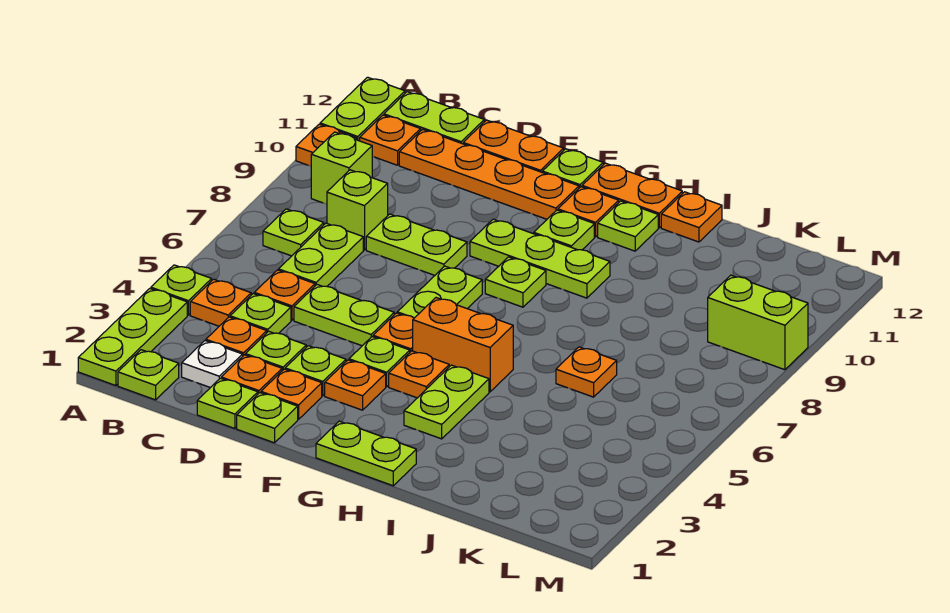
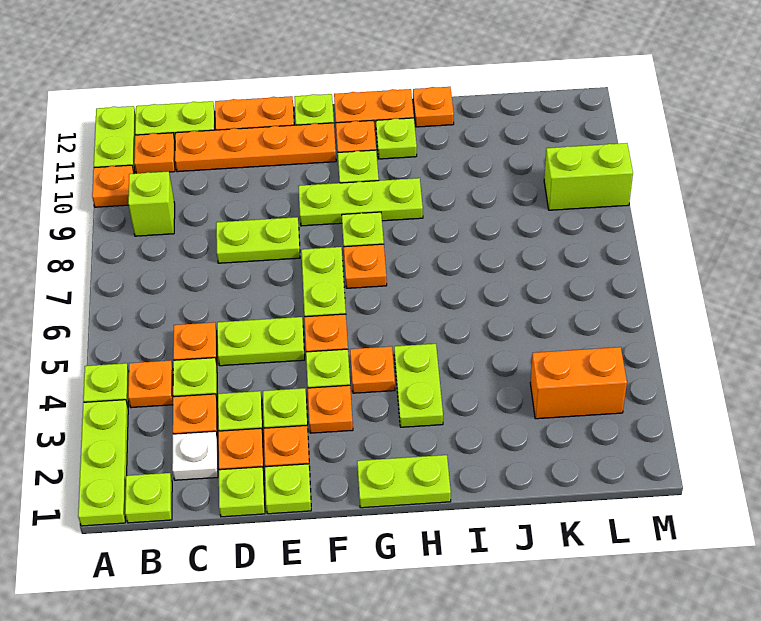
lime 1x1 plate [263,209,324,256] -> none
lime 1x2 plate [278,223,363,286] -> none
lime 1x1 brick [327,170,388,250] -> none
orange 1x2 brick [413,298,513,392] -> orange 1x2 brick moved to [530,347,627,419]
orange 1x1 plate [556,347,617,397] -> orange 1x1 plate moved to [344,244,387,288]

